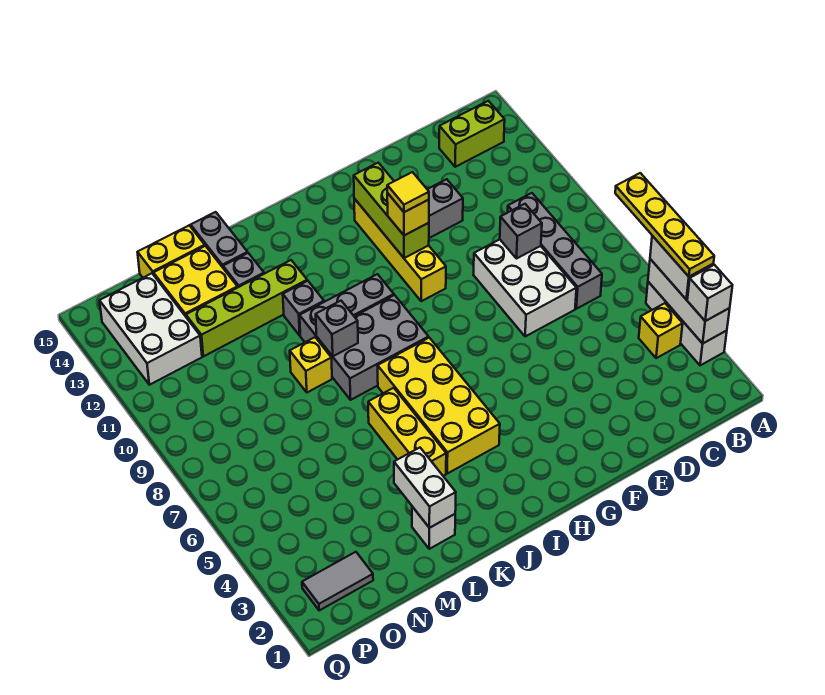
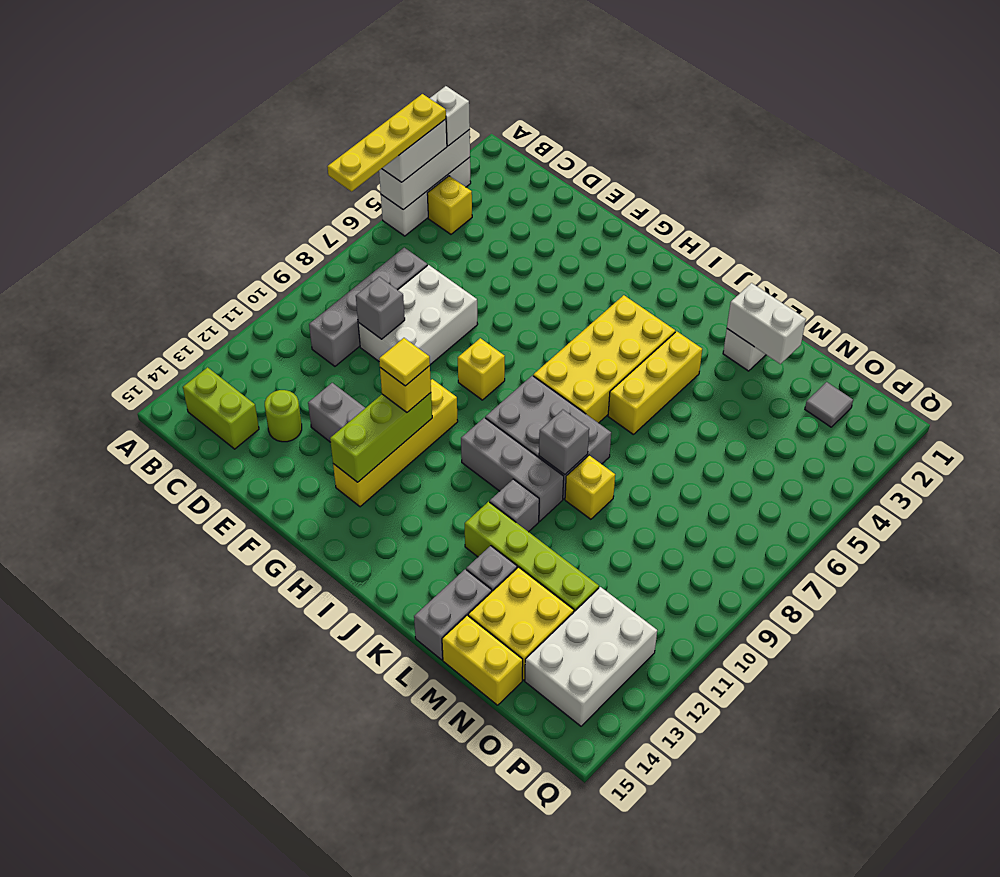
none -> lime 1x1 round brick [265,390,302,442]
none -> yellow 1x1 brick [458,338,505,400]
white 1x2 brick [394,448,456,528] -> white 1x2 brick turned to [727,283,806,364]
grey 1x2 tile [302,552,373,611] -> grey 1x1 tile [805,382,853,427]

